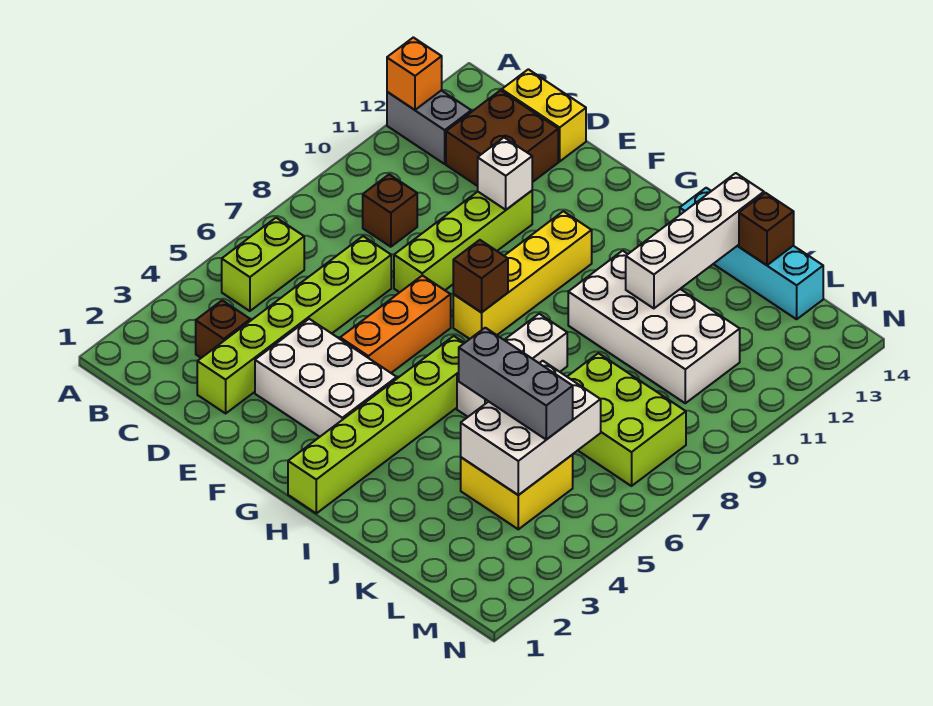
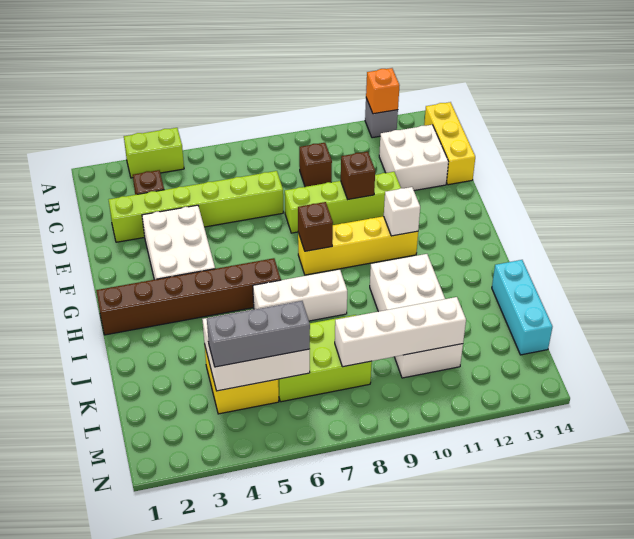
grey 1x2 brick [387,90,471,164] -> grey 1x1 brick [365,98,398,138]
lime 1x2 brick [222,218,304,311] -> lime 1x2 brick moved to [124,128,184,178]
brown 2x2 brick [446,90,558,186] -> white 2x2 brick [379,125,448,191]
yellow 1x2 brick [502,69,586,161] -> yellow 1x3 brick [424,102,475,185]
white 1x1 brick [478,138,532,210] -> white 1x1 brick moved to [384,187,420,236]
orange 1x3 brick [340,275,451,373] -> none
lime 1x6 brick [288,336,464,513] -> brown 1x6 brick [96,258,281,335]
cyan 1x4 brick [680,188,823,319] -> cyan 1x3 brick [492,260,552,355]
grey 1x3 brick [459,328,573,440] -> grey 1x3 brick turned to [207,301,310,367]
white 1x4 brick [626,173,764,308] -> white 1x4 brick moved to [335,297,466,367]
lime 2x3 brick [567,353,686,486] -> lime 2x3 brick turned to [278,315,372,402]
brown 1x1 brick [739,193,794,265] -> brown 1x1 brick moved to [341,152,375,199]

